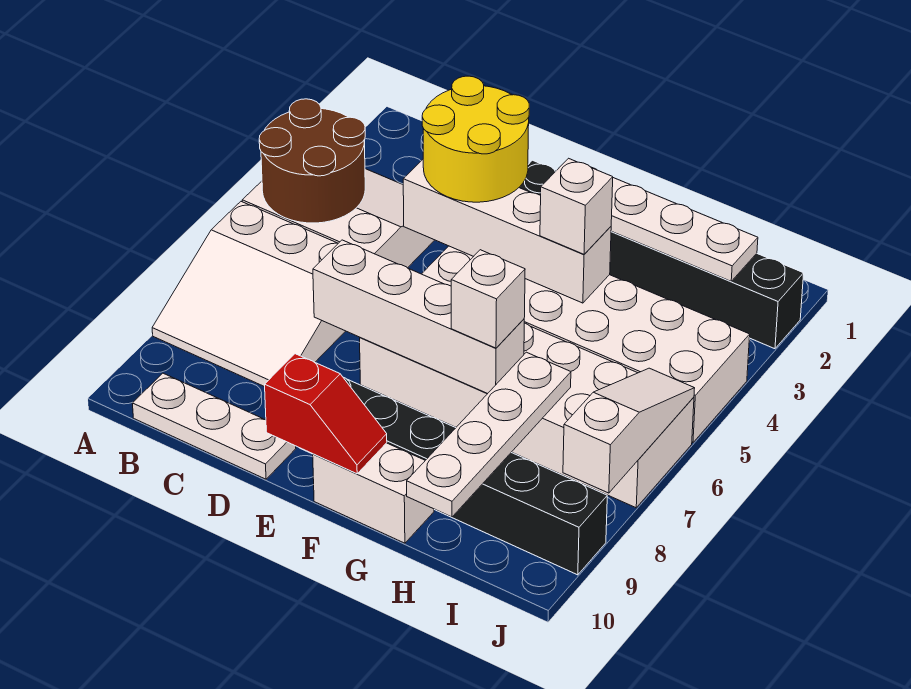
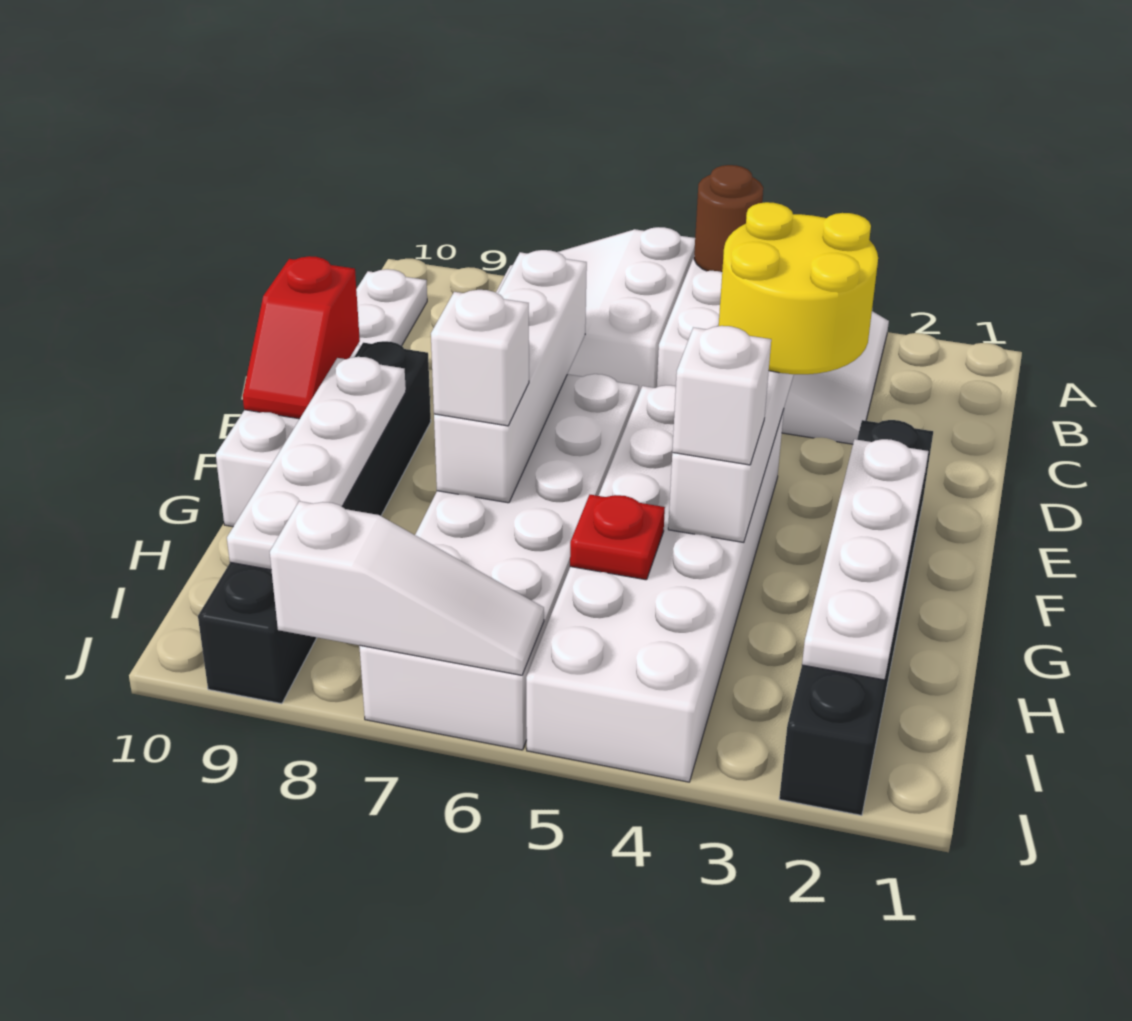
brown 2x2 round brick [259,99,365,223] -> brown 1x1 round brick [694,165,763,272]
none -> red 1x1 plate [570,495,665,580]
white 1x4 plate [407,352,571,517] -> white 1x4 plate turned to [227,357,406,570]

